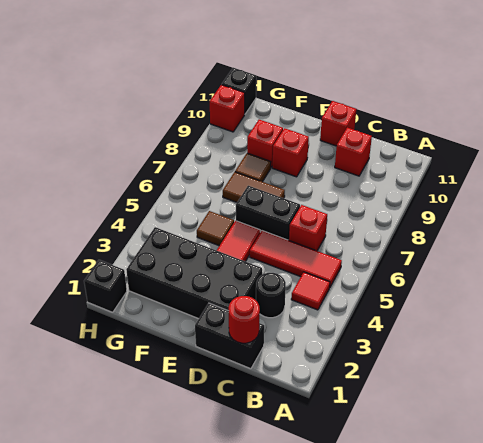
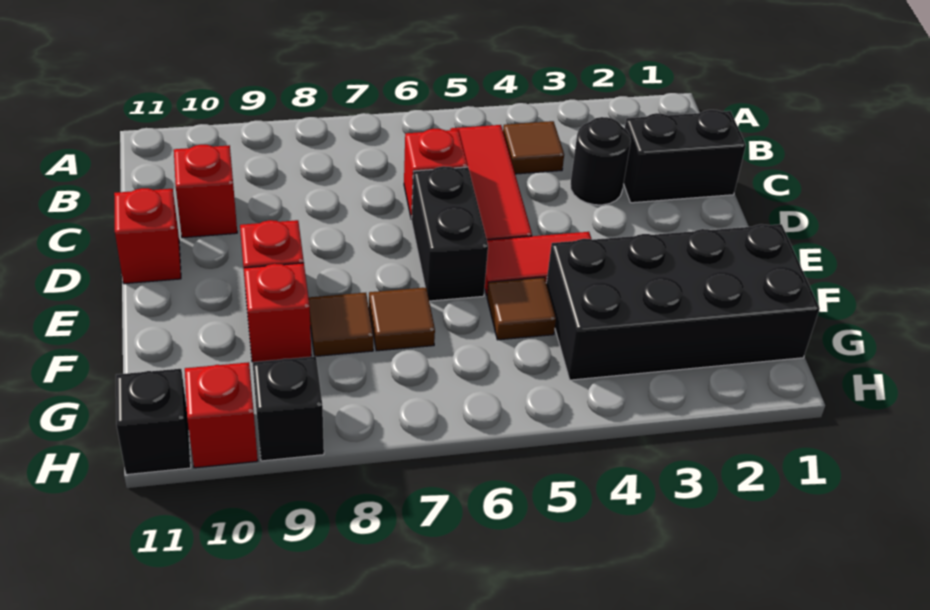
red 1x1 tile [291,272,330,310] -> brown 1x1 tile [503,121,564,174]
black 1x2 brick [195,303,264,369] -> black 1x2 brick turned to [624,110,746,203]
red 1x1 round brick [229,296,260,343] -> none
black 2x4 brick [126,227,262,319] -> black 2x4 brick turned to [546,224,820,380]
brown 1x2 tile [223,172,285,202] -> brown 1x1 tile [369,287,435,351]
black 1x1 brick [84,260,127,312] -> black 1x1 brick moved to [252,356,324,461]

